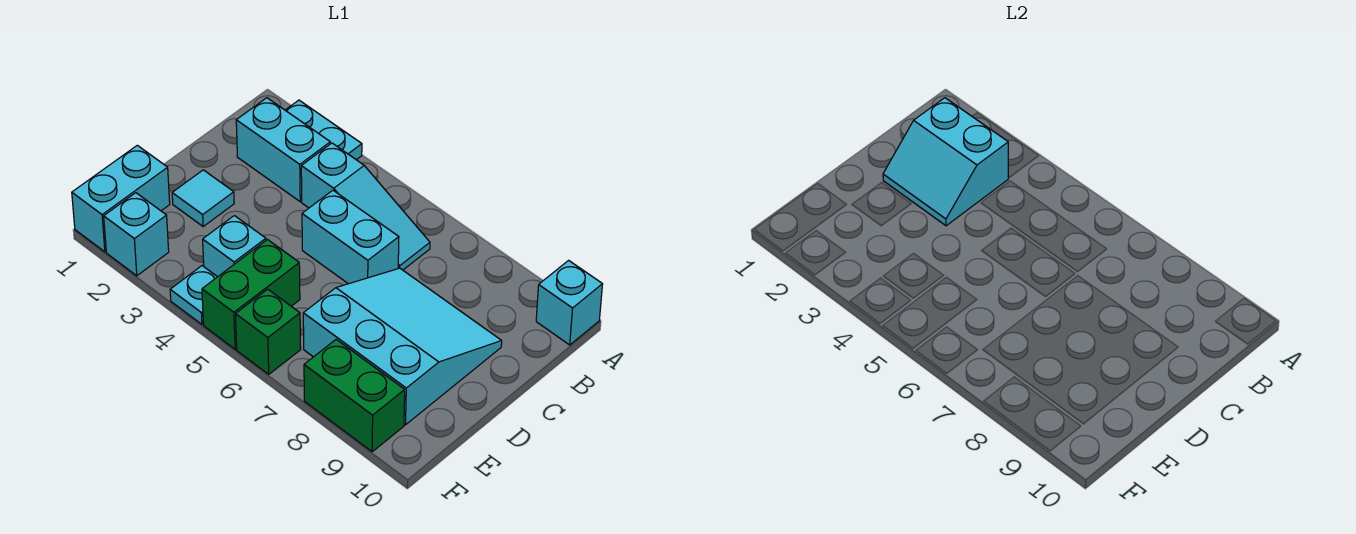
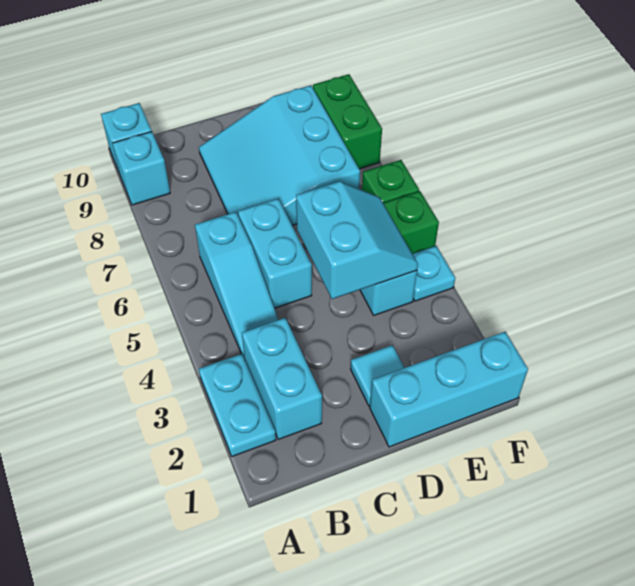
cyan 2x2 slope [883,98,1008,226] -> cyan 2x2 slope moved to [296,181,418,299]
cyan 1x3 slope [301,143,430,270] -> cyan 1x3 slope turned to [195,212,278,359]
cyan 1x2 brick [72,145,170,252] -> cyan 1x3 brick [370,332,528,447]
cyan 1x1 brick [104,193,169,276] -> cyan 1x1 brick moved to [113,132,170,205]

